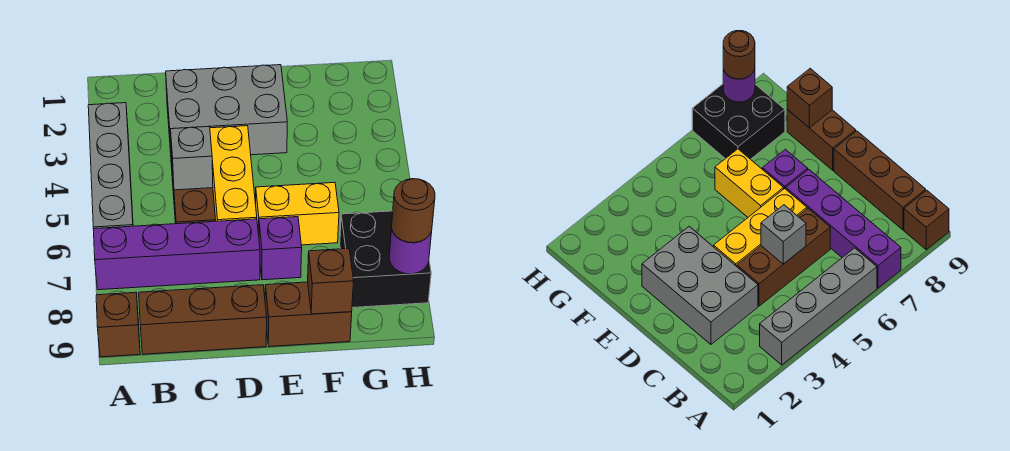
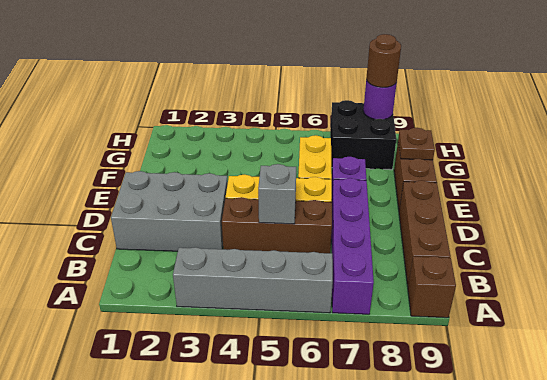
grey 2x3 brick [166,65,287,155] -> grey 2x3 brick turned to [111,171,228,251]
brown 1x1 brick [308,249,354,314] -> brown 1x1 plate [398,128,435,160]

